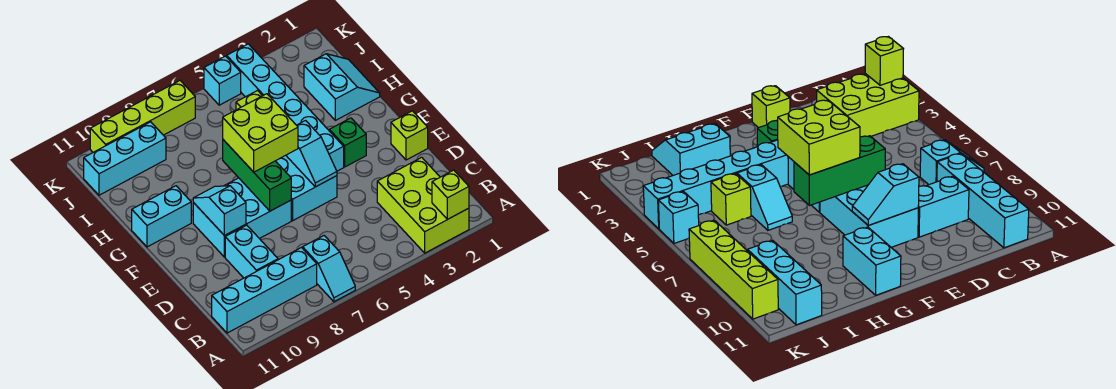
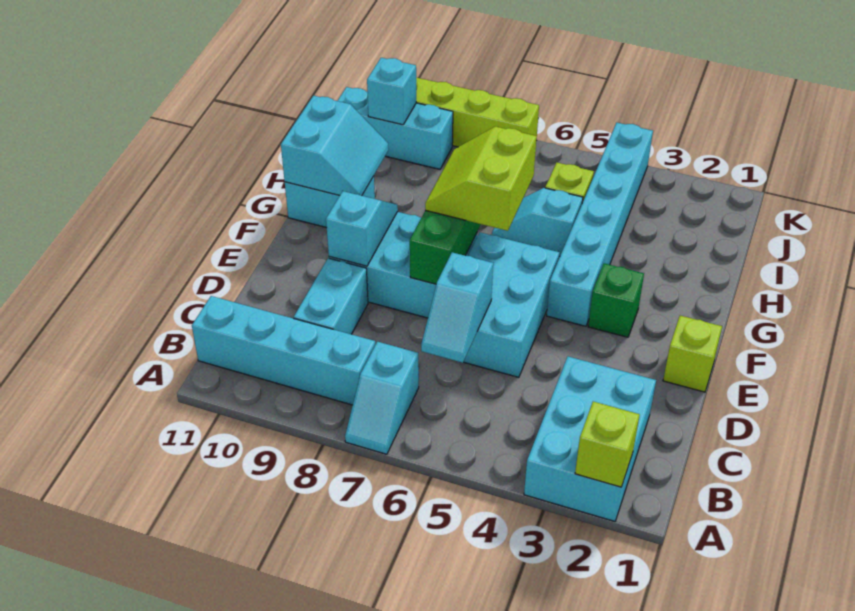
lime 2x3 brick [377,157,469,253] -> cyan 2x3 brick [524,357,656,521]
cyan 2x2 brick [276,155,337,221] -> cyan 2x3 brick [464,232,559,377]
cyan 1x2 slope [286,121,337,187] -> cyan 1x2 slope moved to [421,252,493,363]
lime 2x2 brick [223,94,298,172] -> lime 2x2 slope [425,127,537,231]
cyan 2x2 slope [304,54,380,120] -> cyan 2x2 slope moved to [281,96,389,196]
cyan 1x1 brick [204,56,241,105] -> cyan 1x1 brick moved to [367,58,416,125]

